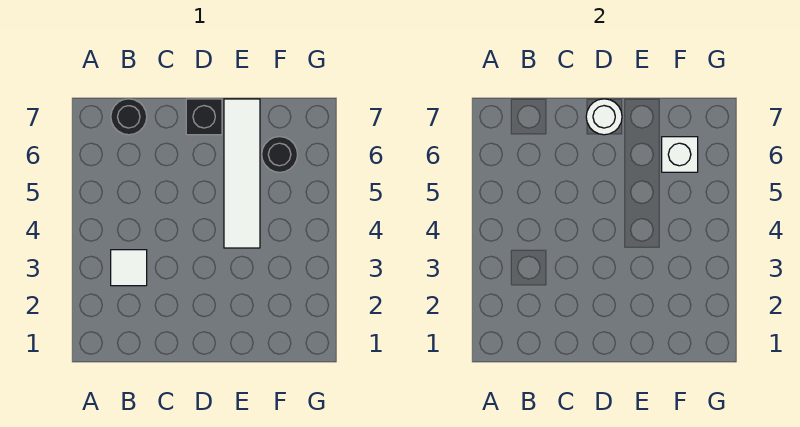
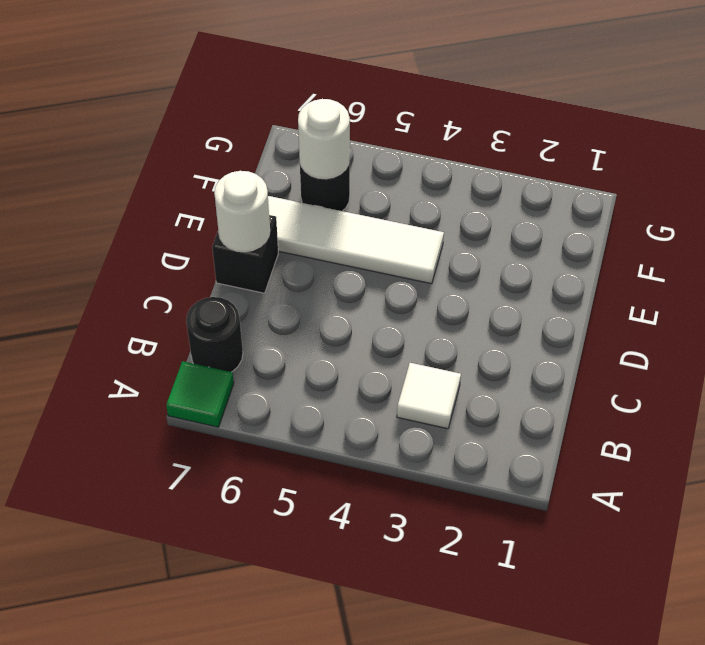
none -> green 1x1 tile [166,361,234,427]
white 1x1 brick [662,137,698,172] -> white 1x1 round brick [298,99,350,179]

